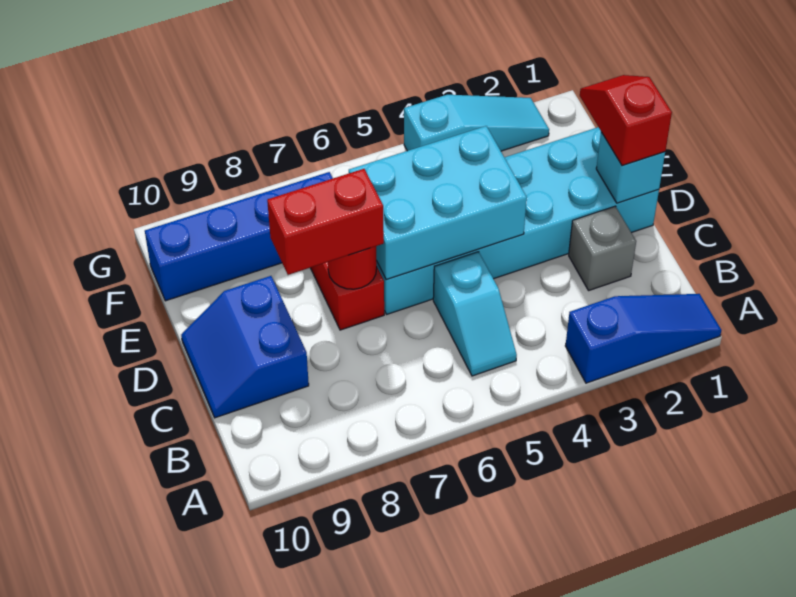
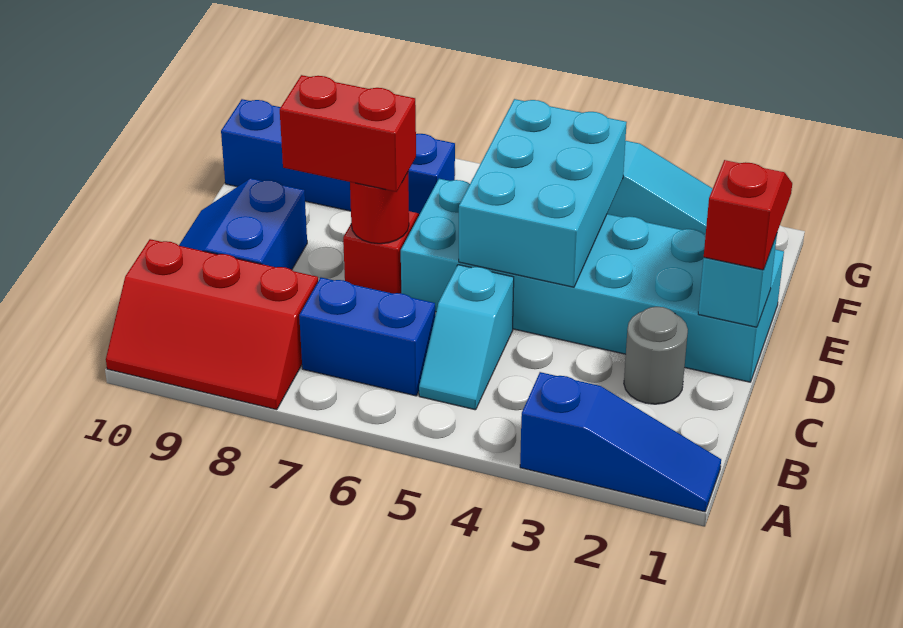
none -> red 2x3 slope [106,239,318,410]
none -> blue 1x2 brick [299,278,435,396]
grey 1x1 brick [569,206,636,290] -> grey 1x1 round brick [624,307,688,404]
cyan 2x3 brick [349,126,527,280] -> cyan 2x3 brick turned to [459,99,627,287]

